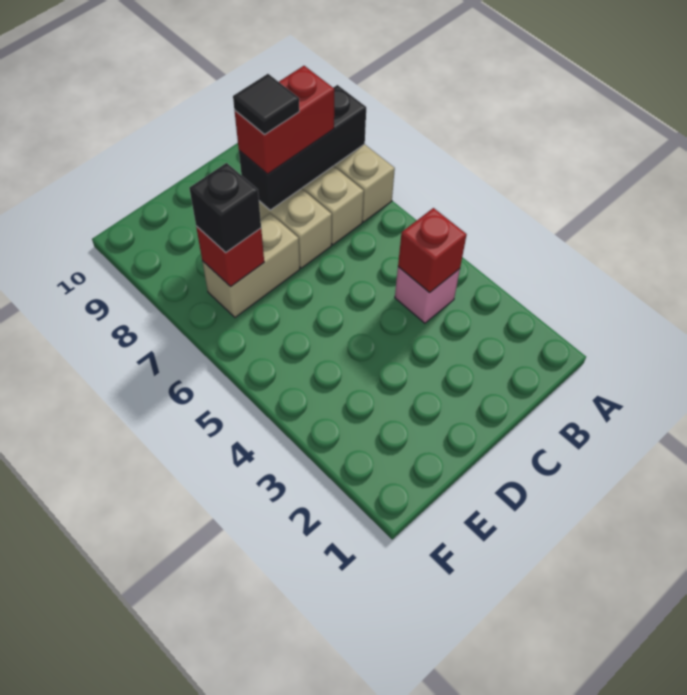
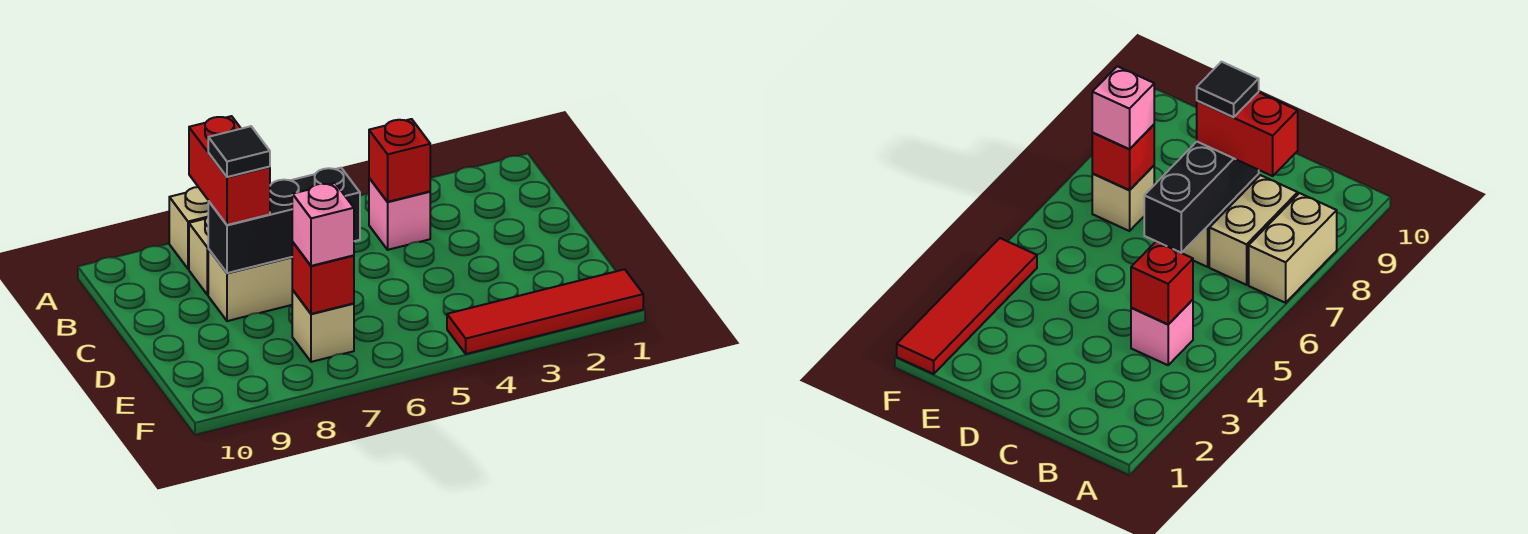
black 1x3 brick [239,85,366,210] -> black 1x3 brick turned to [208,168,360,273]
tan 1x2 brick [202,213,300,317] -> tan 1x1 brick [292,290,354,362]
black 1x1 brick [189,163,261,252] -> pink 1x1 brick [292,183,354,266]
none -> red 1x4 tile [447,269,643,354]

